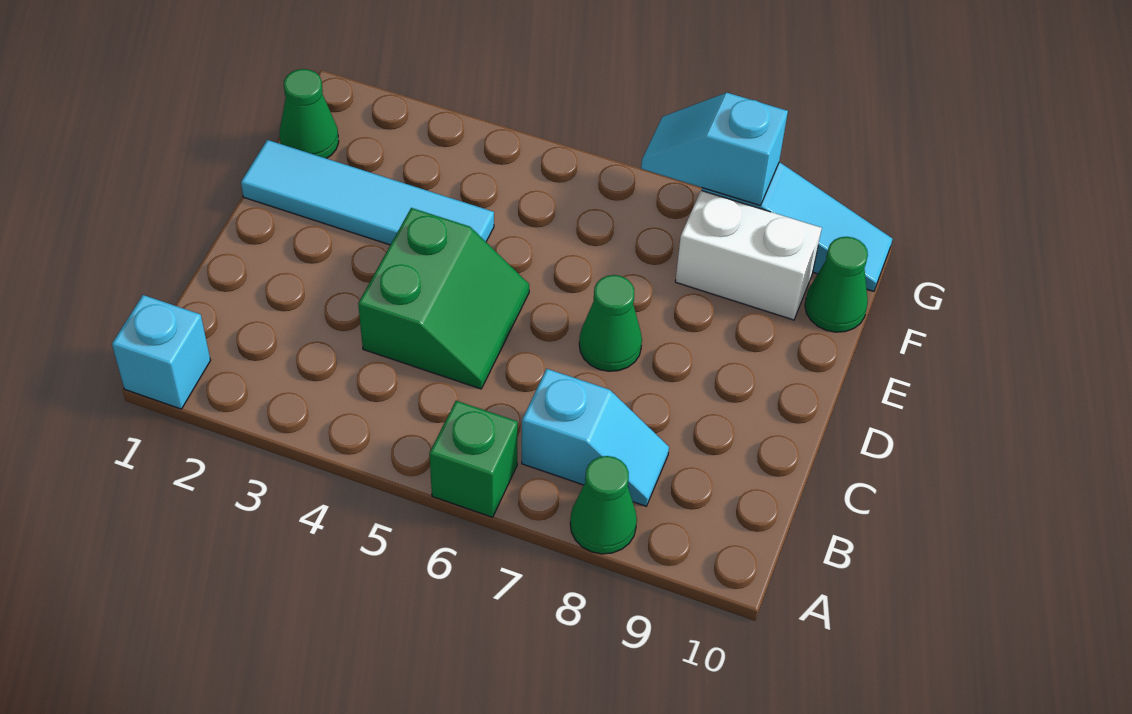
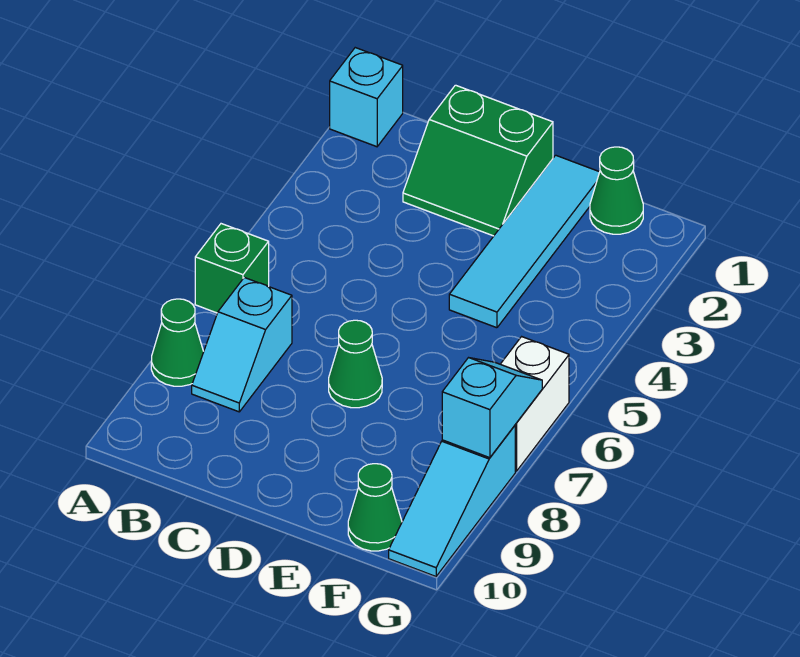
green 2x2 slope [358,208,529,389] -> green 2x2 slope moved to [403,85,553,236]
white 1x2 brick [675,190,822,320] -> white 1x2 brick moved to [501,337,569,471]

